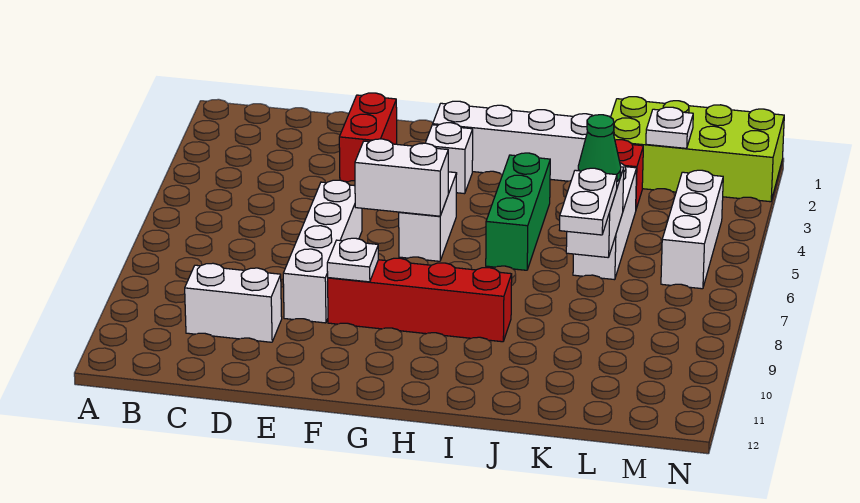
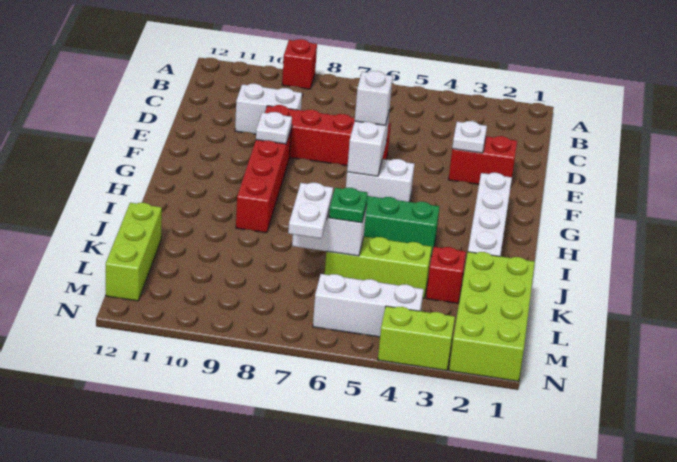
none -> red 1x1 brick [282,39,317,89]
white 1x2 brick [185,263,282,342] -> white 1x2 brick turned to [235,84,302,134]
white 1x4 brick [283,180,362,323] -> red 1x4 brick [265,105,391,166]
white 1x1 brick [426,123,473,194] -> white 1x1 brick moved to [355,71,393,125]
white 1x3 brick [573,163,637,280] -> lime 1x3 brick [325,237,432,298]
green 1x1 cone [578,115,621,181] -> green 1x1 plate [329,188,368,223]
white 1x2 plate [560,168,617,235] -> white 1x2 plate turned to [288,183,333,239]
none -> lime 1x3 brick [106,203,162,301]
white 1x1 plate [646,107,693,148] -> white 1x1 plate moved to [452,121,487,153]
none -> lime 1x2 brick [378,306,455,371]

